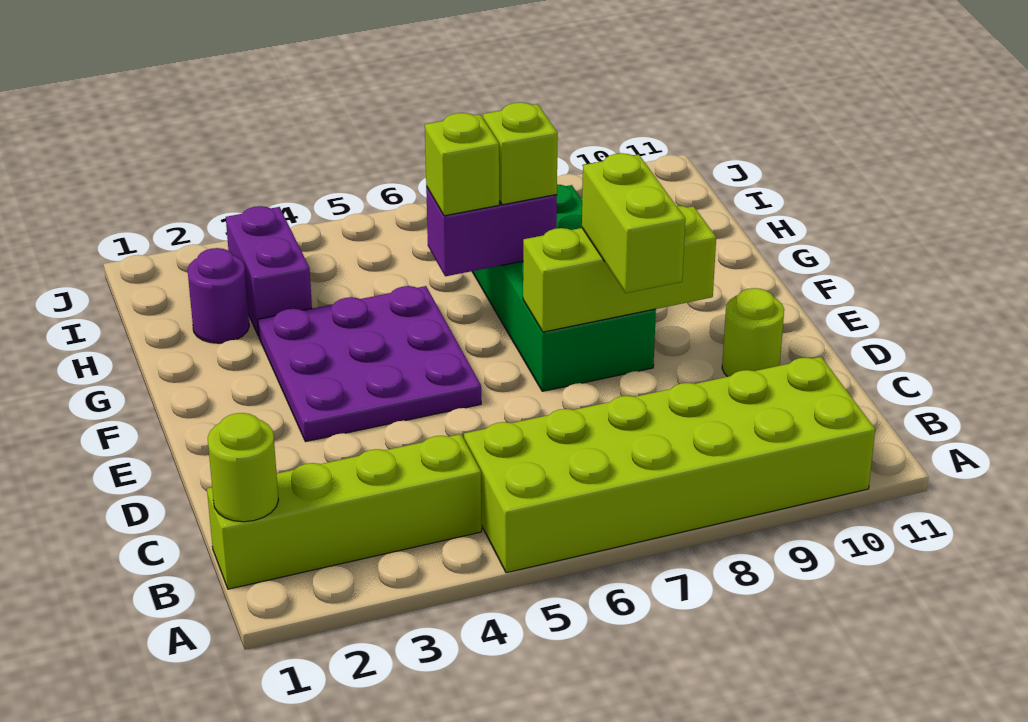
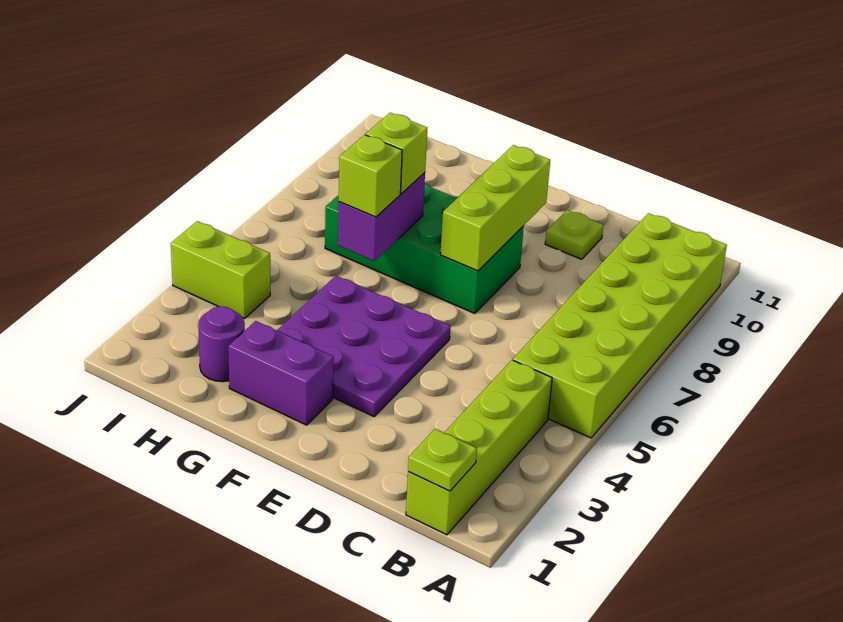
lime 1x1 round brick [208,413,278,522] -> lime 1x1 plate [408,429,477,491]
lime 1x2 brick [582,153,685,293] -> lime 1x2 brick moved to [171,221,270,318]
lime 1x1 round brick [722,288,784,377] -> lime 1x1 plate [545,210,603,259]
purple 1x2 brick [226,206,312,336] -> purple 1x2 brick moved to [228,321,334,425]

